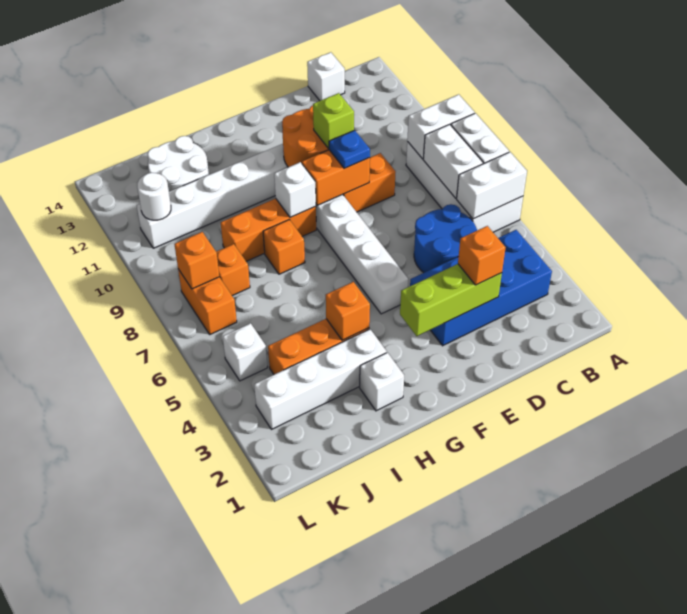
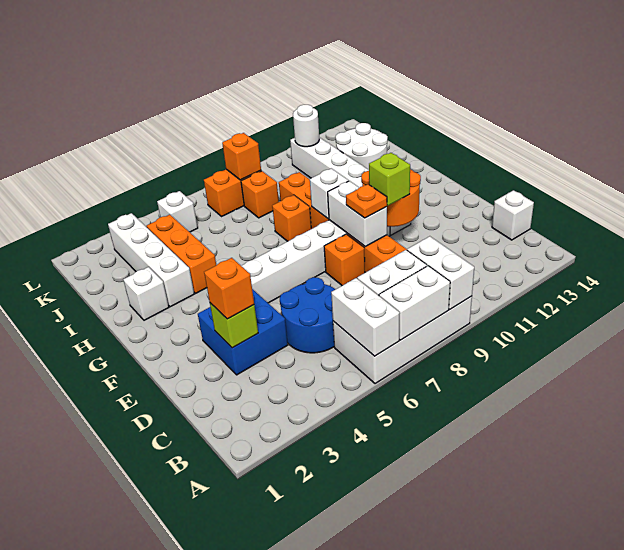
blue 2x4 brick [410,230,552,346] -> blue 2x2 brick [198,289,288,375]
lime 1x3 brick [400,264,502,336] -> lime 1x1 brick [210,303,258,348]
orange 1x2 brick [302,150,370,205] -> white 1x2 brick [328,181,387,247]
blue 1x1 plate [329,130,370,168] -> orange 1x1 plate [346,184,387,218]
orange 1x1 brick [326,282,370,340] -> orange 1x1 brick moved to [324,234,365,286]

